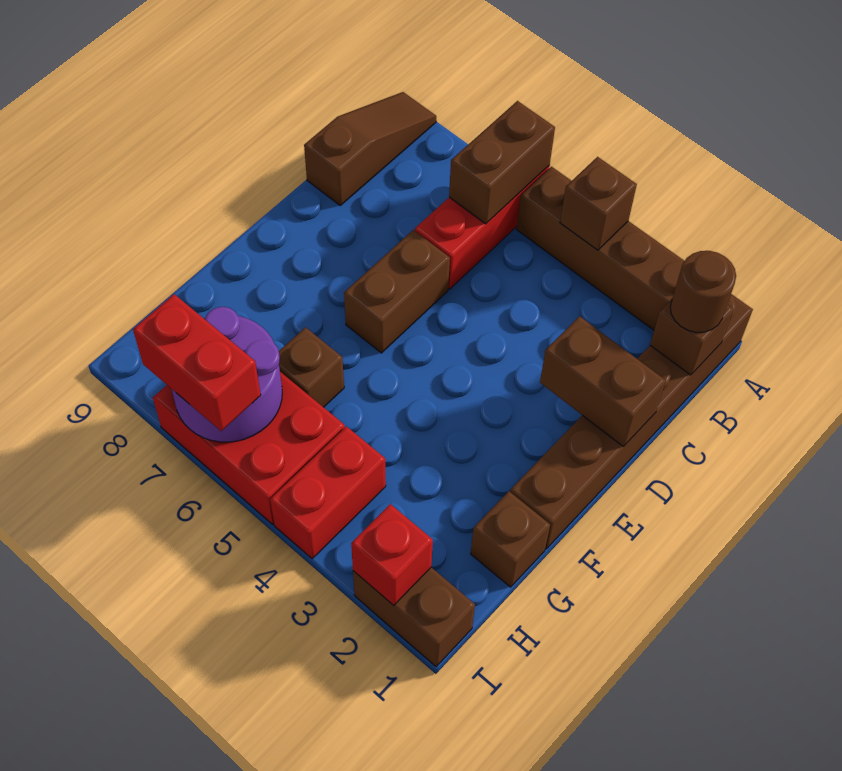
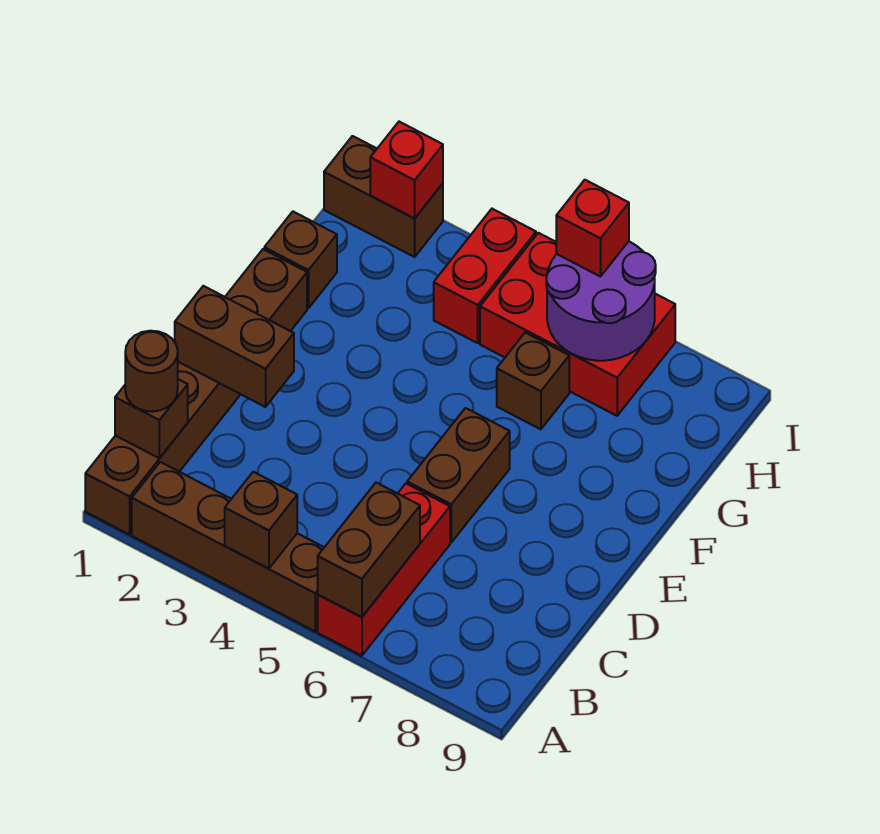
brown 1x3 slope [304,92,436,205] -> none
red 1x2 brick [133,294,261,431] -> red 1x1 brick [556,180,629,277]

